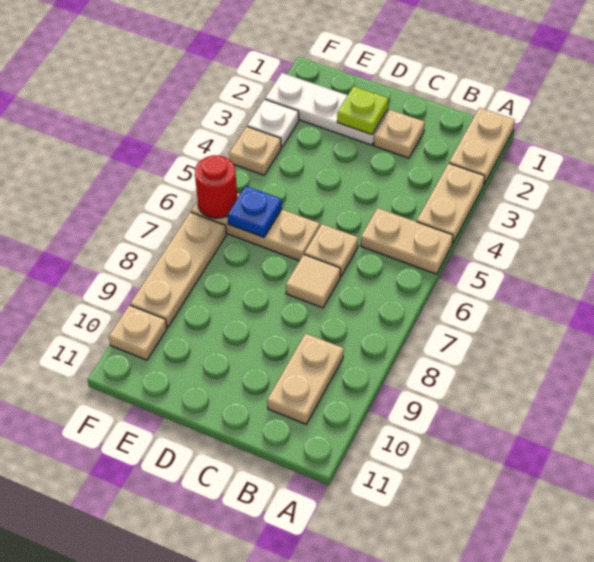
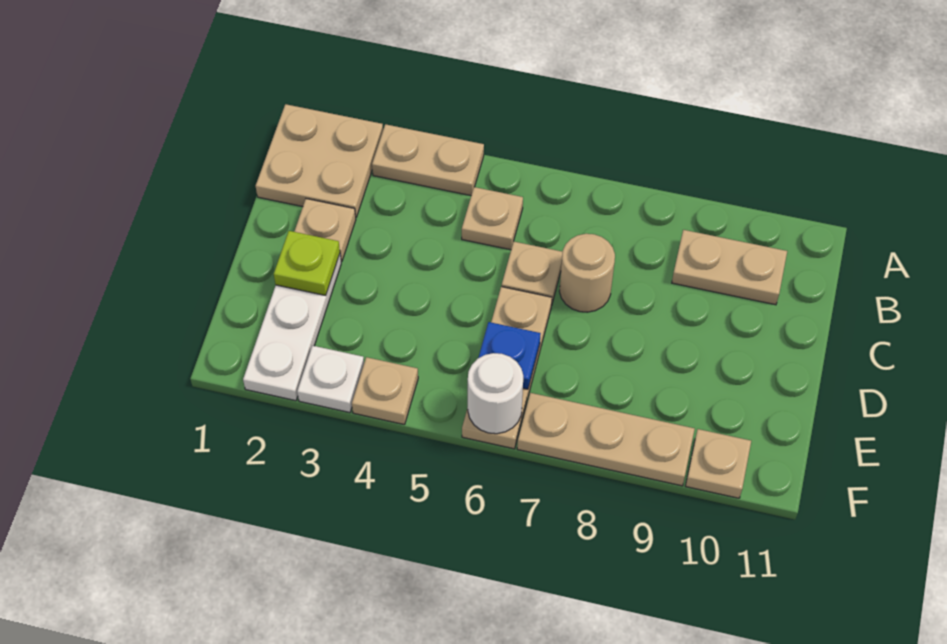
tan 1x2 plate [449,108,515,184] -> tan 2x2 plate [256,104,383,217]
tan 1x2 plate [361,208,453,274] -> tan 1x1 plate [462,187,523,250]
tan 1x1 tile [286,255,340,308] -> tan 1x1 round brick [559,234,615,312]
red 1x1 round brick [195,155,237,218] -> white 1x1 round brick [468,353,523,434]

